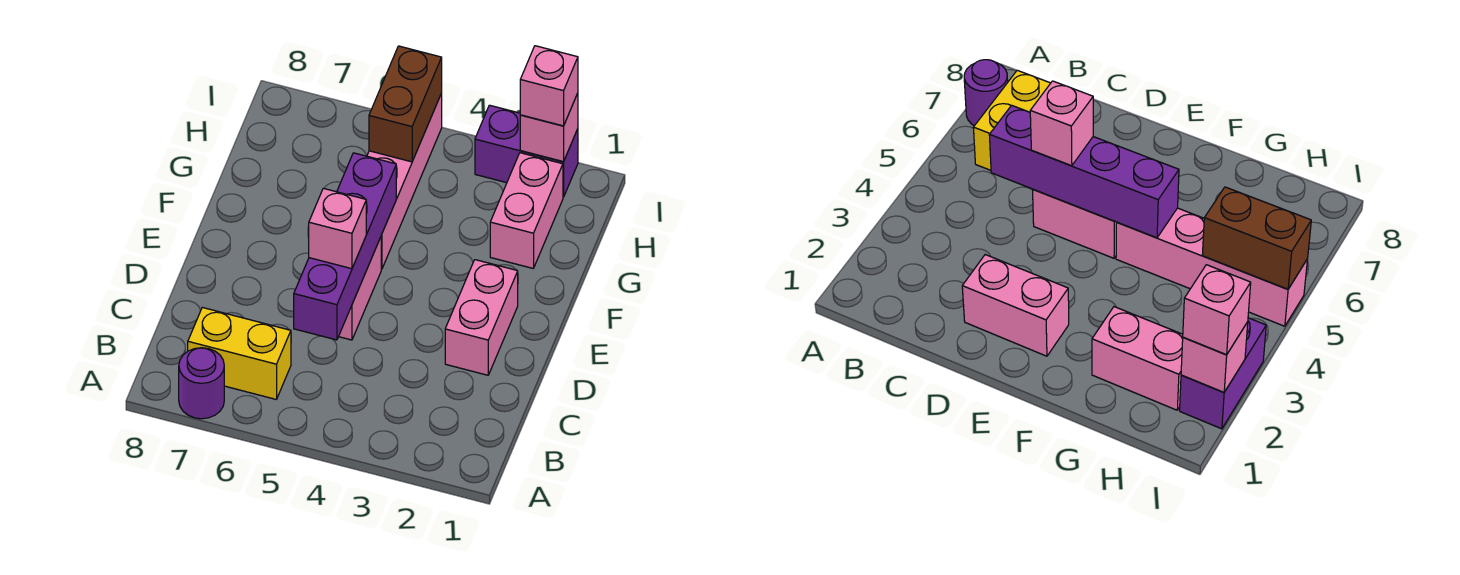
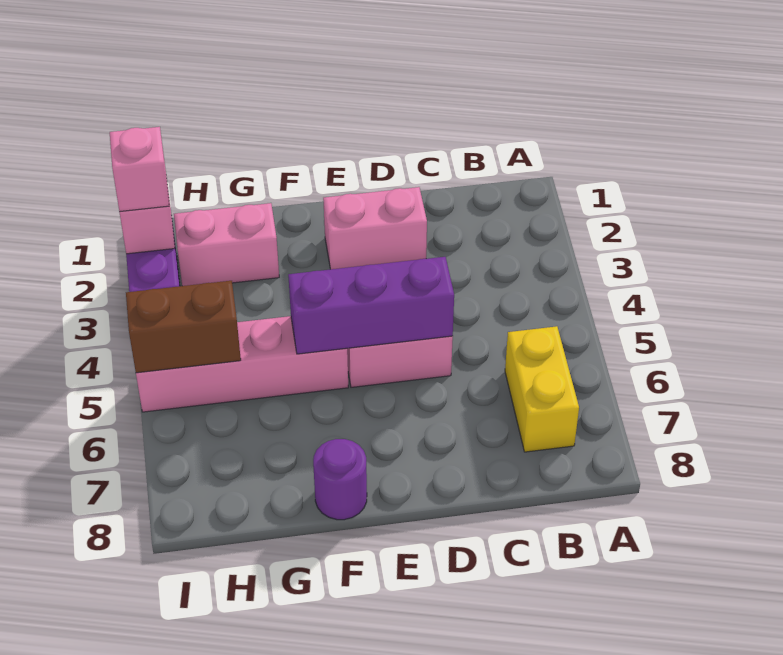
purple 1x1 round brick [179,348,224,419] -> purple 1x1 round brick moved to [313,439,367,520]
purple 1x4 brick [294,153,396,340] -> purple 1x3 brick [288,257,454,354]
pink 1x1 brick [309,188,366,269] -> none

